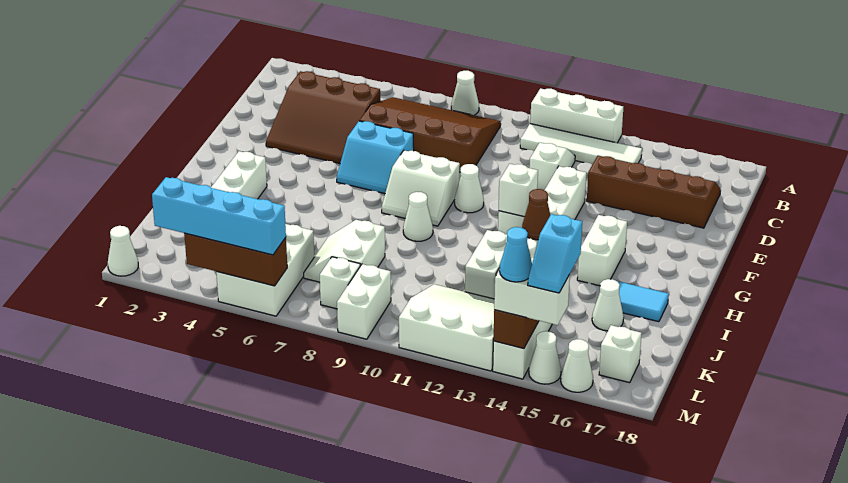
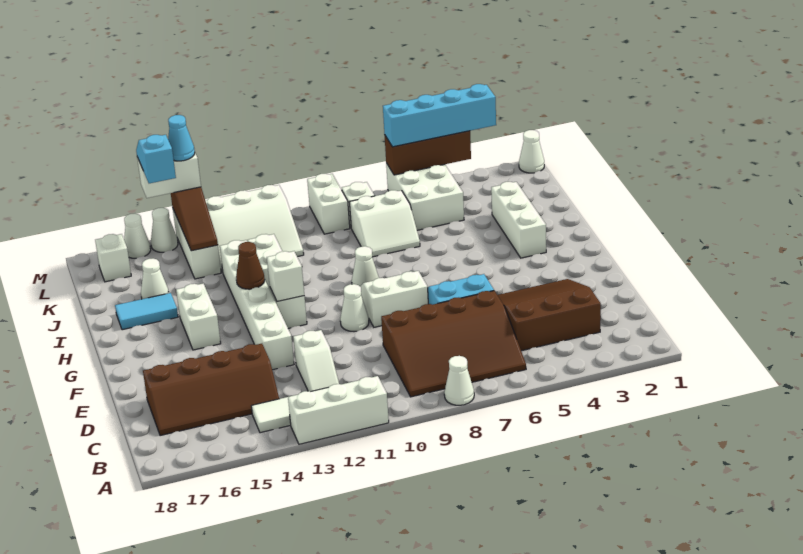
white 2x2 slope [304,220,385,282] -> white 2x2 slope turned to [350,190,420,257]

